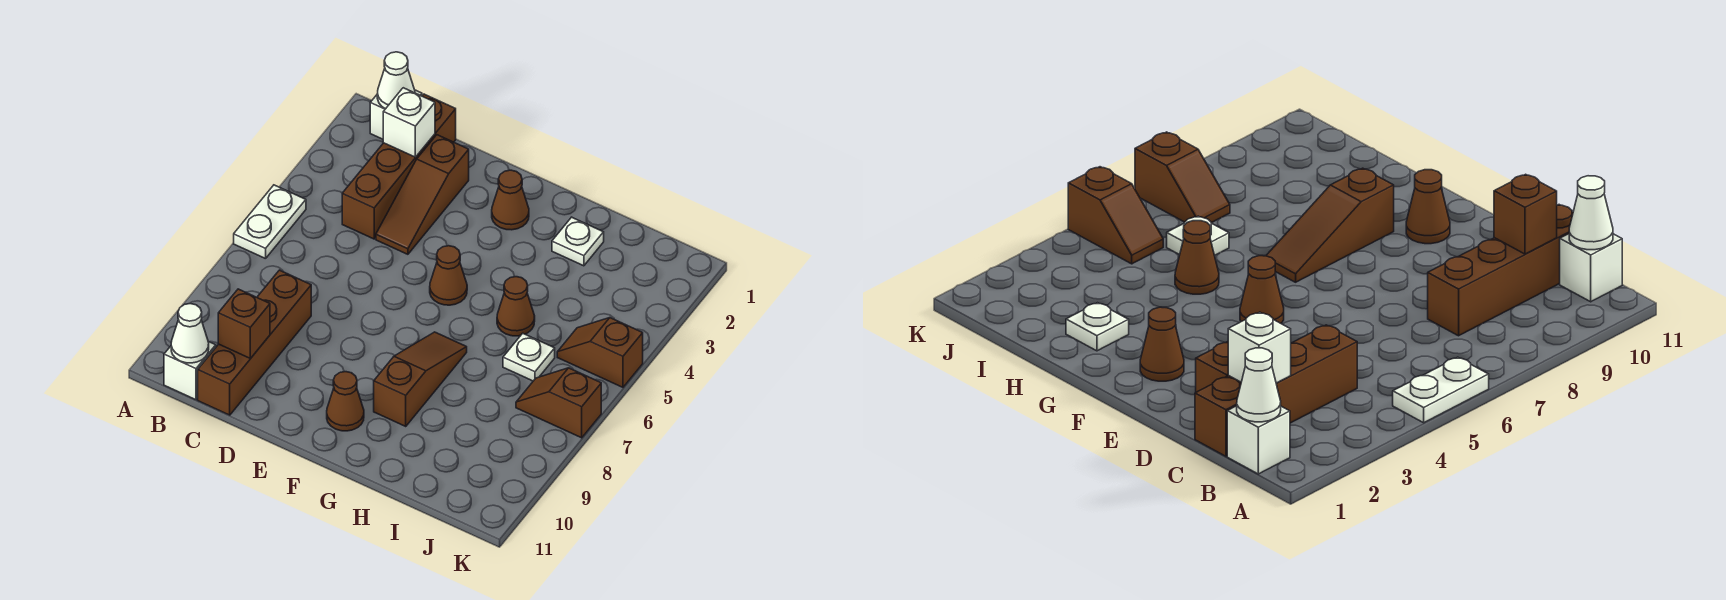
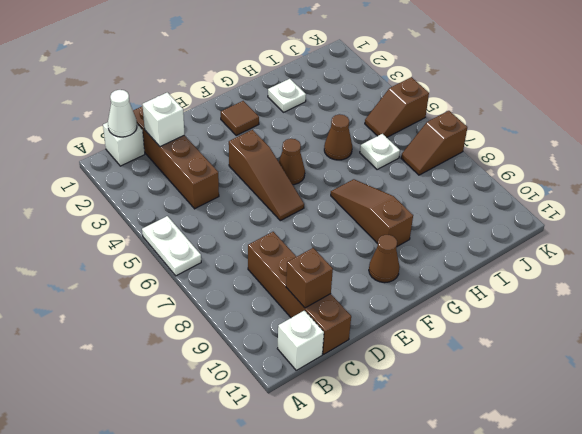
white 1x1 cone [171,304,209,363] -> none
brown 1x3 slope [376,135,469,254] -> brown 1x3 slope moved to [229,130,304,221]
brown 1x1 cone [492,170,529,230] -> brown 1x1 tile [221,101,259,135]

